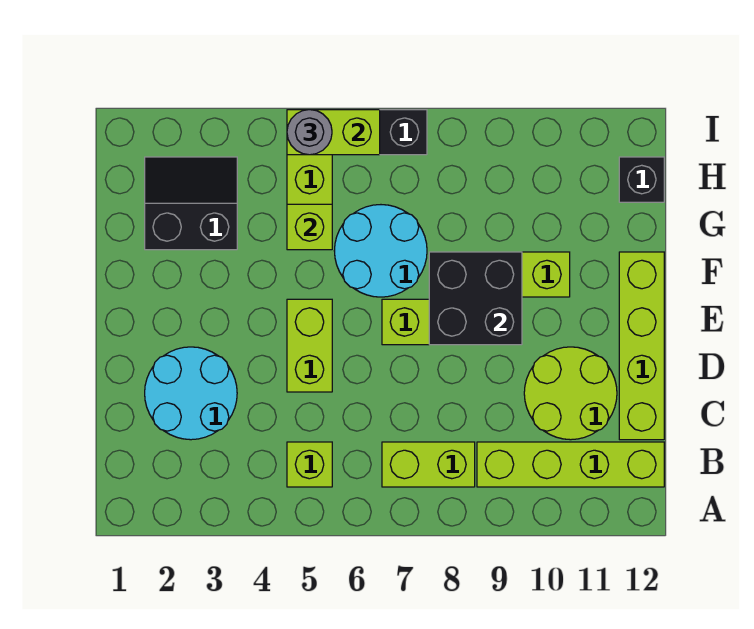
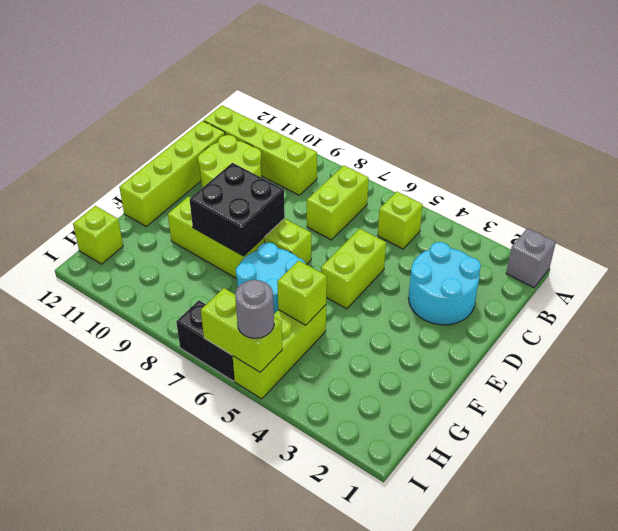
none -> grey 1x1 brick [506,228,556,288]
lime 1x2 brick [382,442,475,487] -> lime 1x2 brick turned to [307,166,369,240]
black 2x2 slope [145,157,237,250] -> none
black 1x1 brick [619,157,664,202] -> lime 1x1 brick [73,206,123,264]

